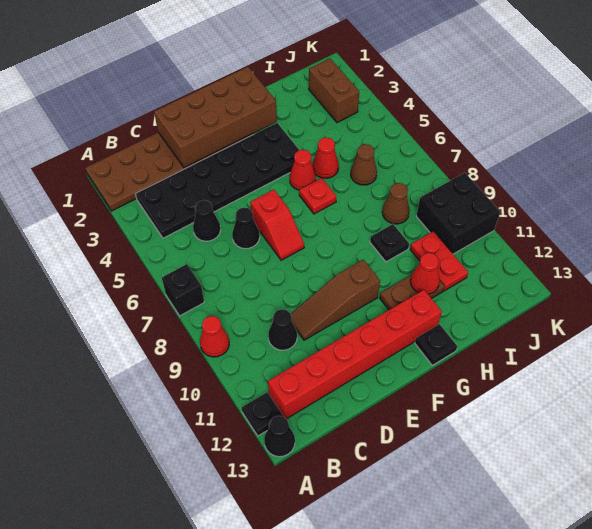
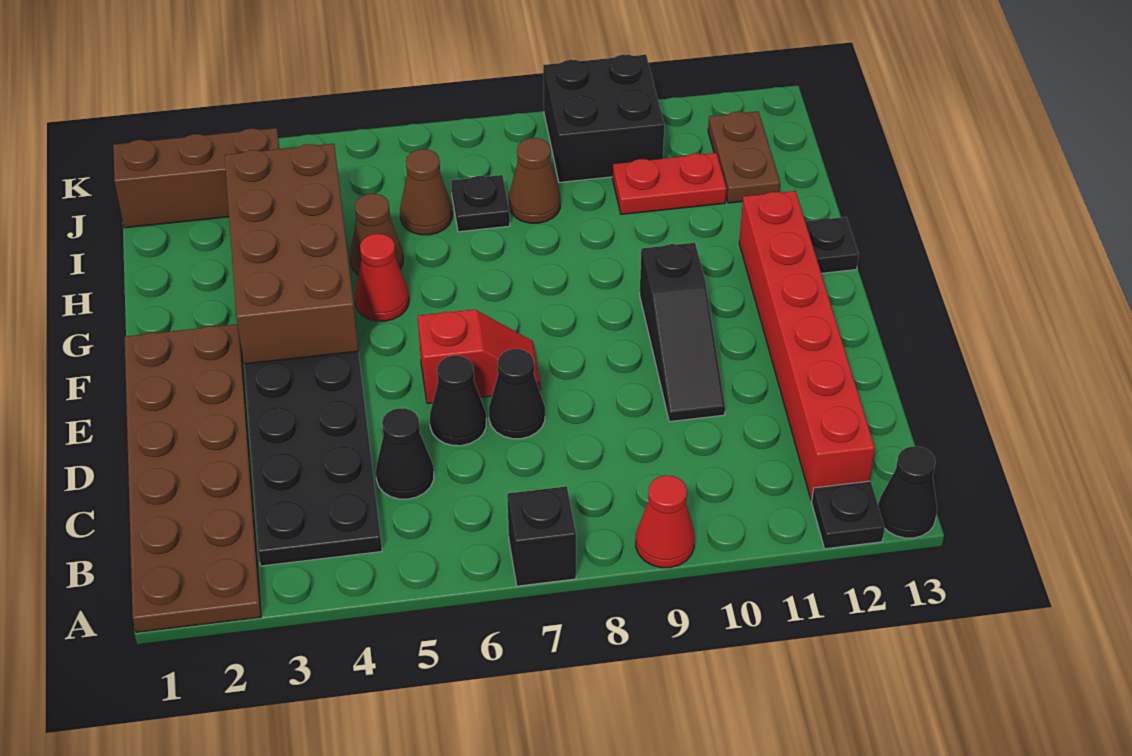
black 1x1 cone [268,309,297,350] -> black 1x1 cone moved to [489,349,545,439]
brown 2x4 brick [154,67,277,168] -> brown 2x4 brick moved to [225,144,358,364]
brown 1x3 slope [291,260,380,340] -> black 1x3 slope [640,243,725,422]
red 1x1 plate [299,178,336,214] -> none
brown 1x2 plate [380,275,445,310] -> brown 1x2 plate moved to [708,111,780,203]
red 1x1 cone [313,138,339,178] -> brown 1x1 cone [350,194,403,275]
black 1x1 plate [370,224,409,262] -> black 1x1 plate moved to [451,175,510,232]
red 1x1 cone [411,253,440,294] -> none
brown 1x2 brick [309,59,359,123] -> brown 1x3 brick [113,128,280,228]

